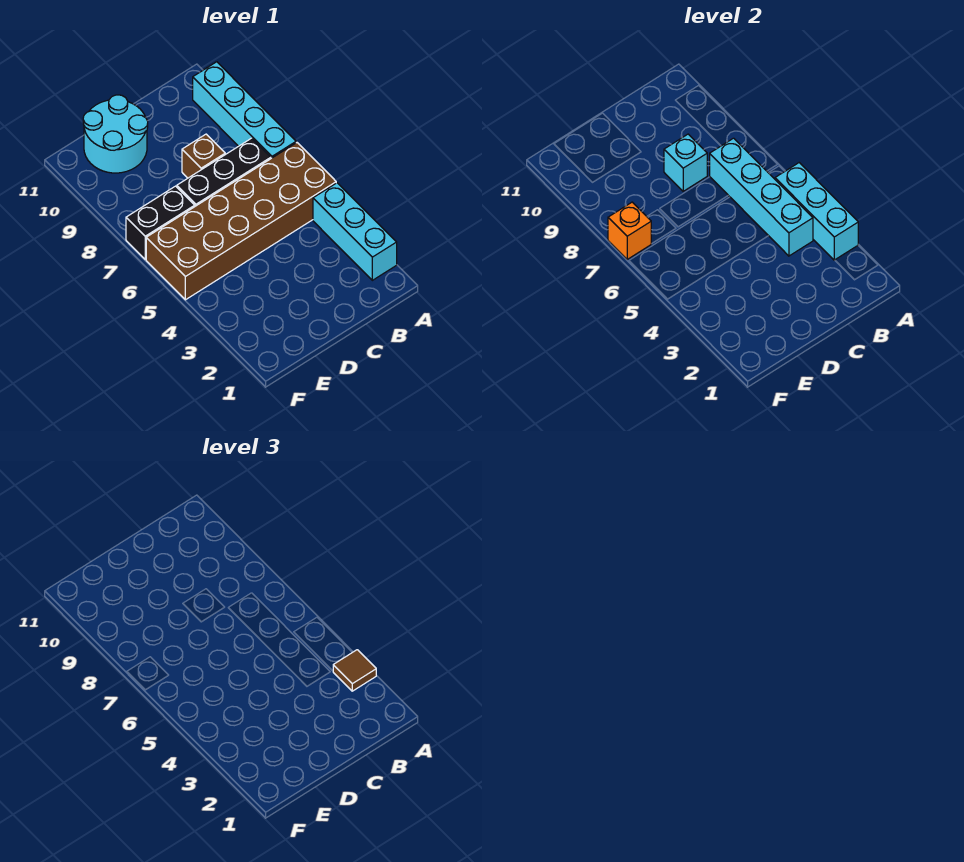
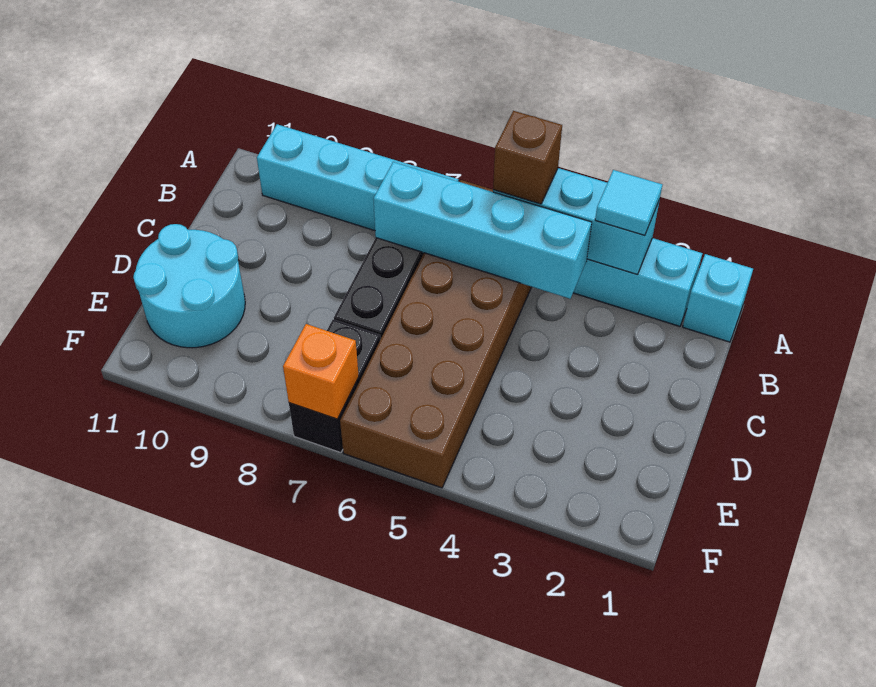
brown 1x1 tile [333,650,376,691] -> cyan 1x1 tile [595,170,662,236]
brown 1x1 brick [182,134,225,178] -> brown 1x1 brick moved to [493,111,562,204]
cyan 1x1 brick [664,134,707,191] -> cyan 1x1 brick moved to [683,254,753,342]

